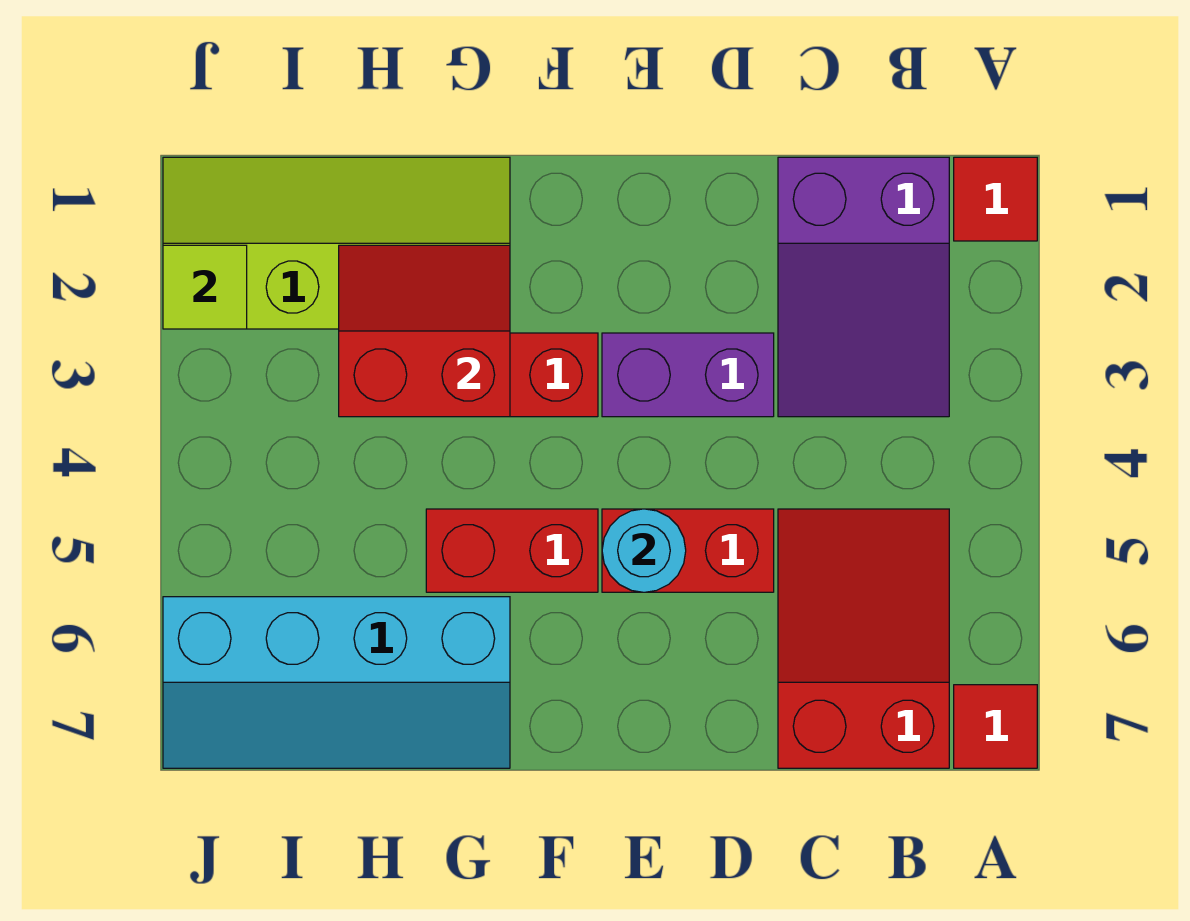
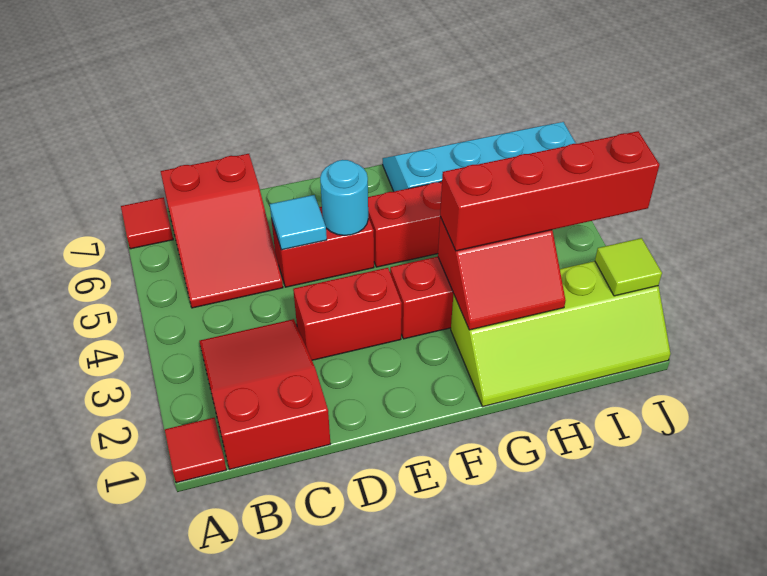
purple 2x3 slope [778,157,949,417] -> red 2x3 slope [199,319,330,470]
purple 1x2 brick [602,333,774,417] -> red 1x2 brick [293,268,402,360]
none -> cyan 1x1 tile [270,195,327,250]
none -> red 1x4 brick [440,131,659,251]

